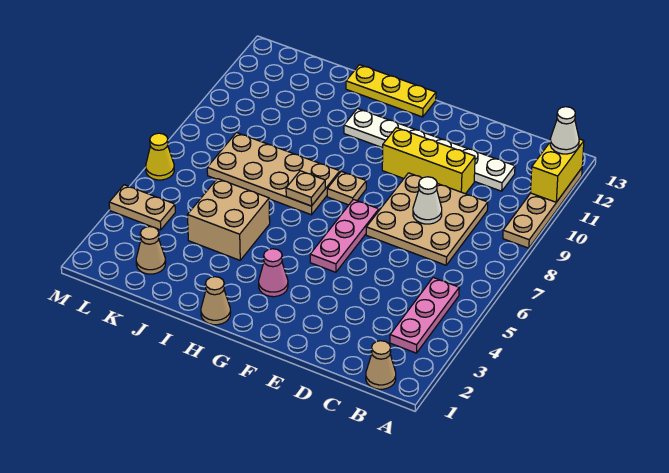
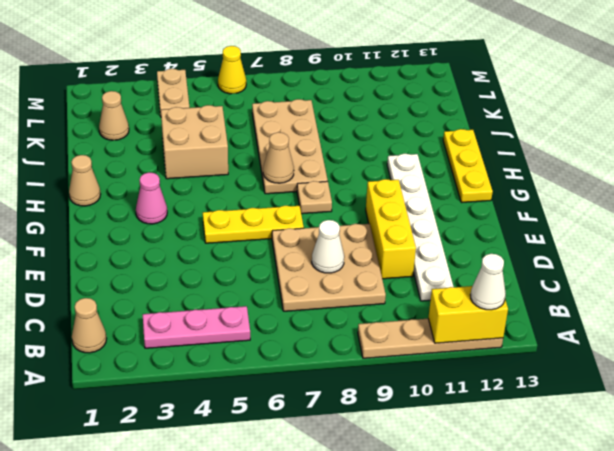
pink 1x3 plate [310,200,379,272] -> yellow 1x3 plate [203,206,304,243]
tan 1x1 plate [286,171,325,206] -> tan 1x1 cone [263,132,294,183]

